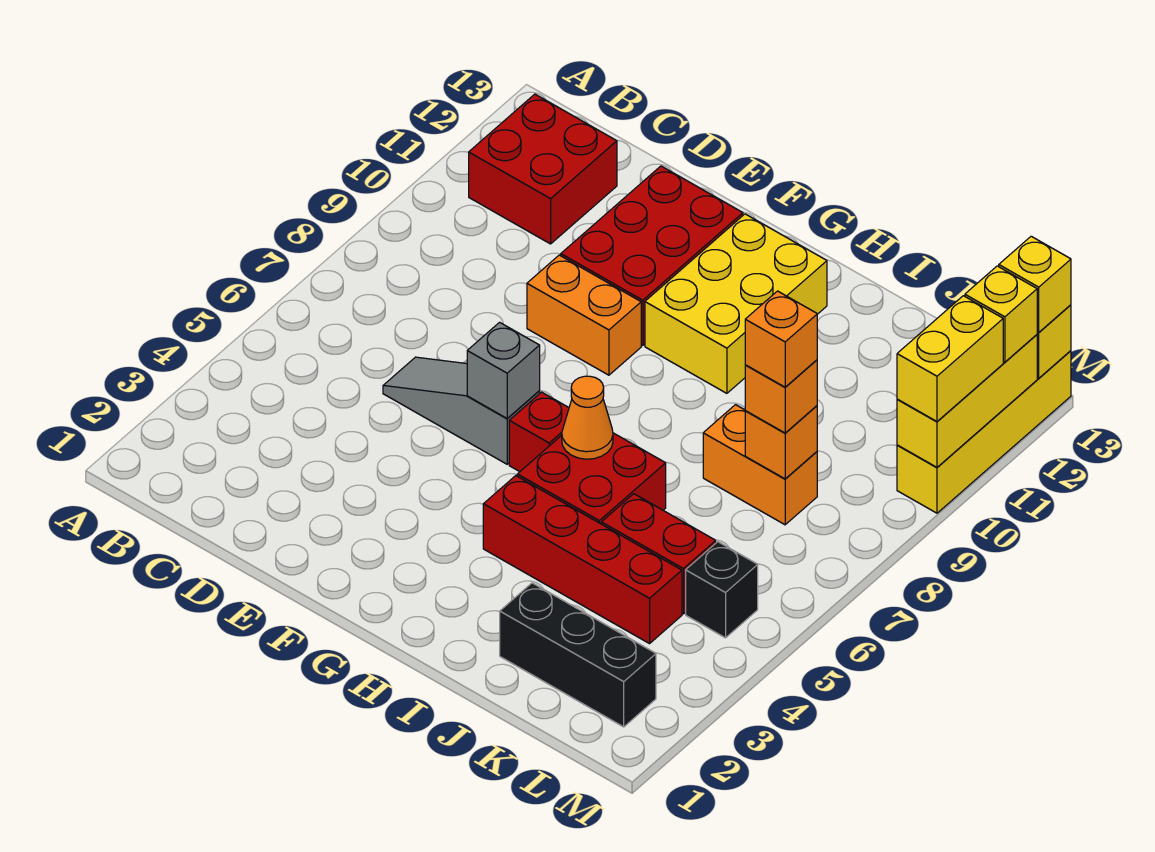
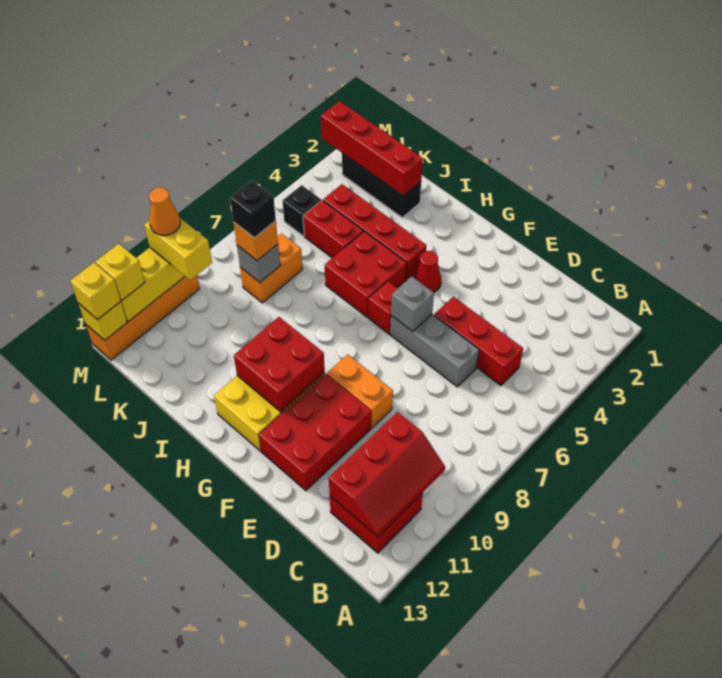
none -> red 2x3 slope [329,412,445,537]
none -> red 1x3 brick [434,297,523,386]
grey 1x3 slope [383,357,540,464] -> grey 1x3 brick [390,314,479,387]
none -> red 1x1 cone [414,251,441,292]
none -> red 2x2 brick [234,317,325,412]
orange 1x1 cone [562,376,613,459] -> orange 1x1 cone moved to [149,188,180,235]
none -> red 1x4 brick [321,101,423,196]
orange 1x2 brick [703,405,817,525] -> orange 1x2 brick turned to [240,233,303,303]
orange 1x1 brick [745,406,817,479] -> grey 1x1 brick [237,244,280,282]
orange 1x1 brick [745,291,817,387] -> black 1x1 brick [230,181,276,238]
yellow 1x4 brick [897,351,1071,513] -> orange 1x4 brick [86,276,200,360]
yellow 1x2 brick [897,296,1003,421] -> yellow 1x2 brick turned to [144,218,212,280]

